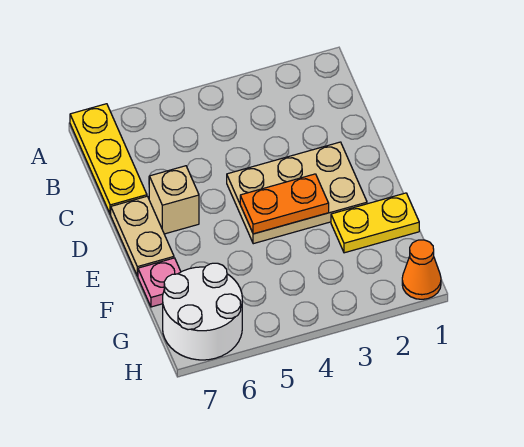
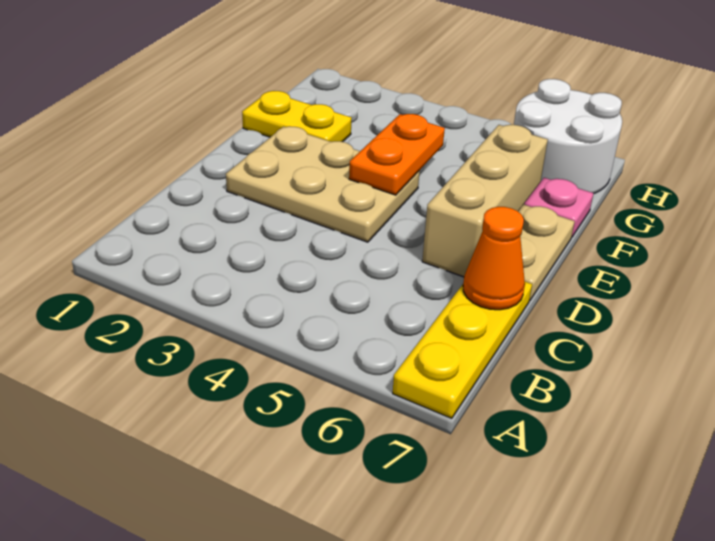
tan 1x1 brick [149,166,199,234] -> tan 1x3 brick [422,125,548,277]
orange 1x2 plate [240,174,329,234] -> orange 1x2 plate turned to [349,114,445,195]
orange 1x1 cone [402,240,441,299] -> orange 1x1 cone moved to [463,207,525,310]

